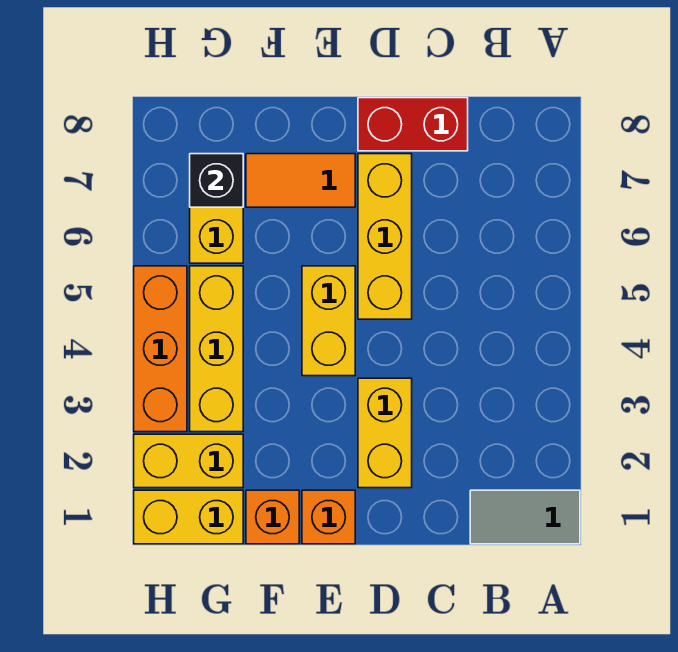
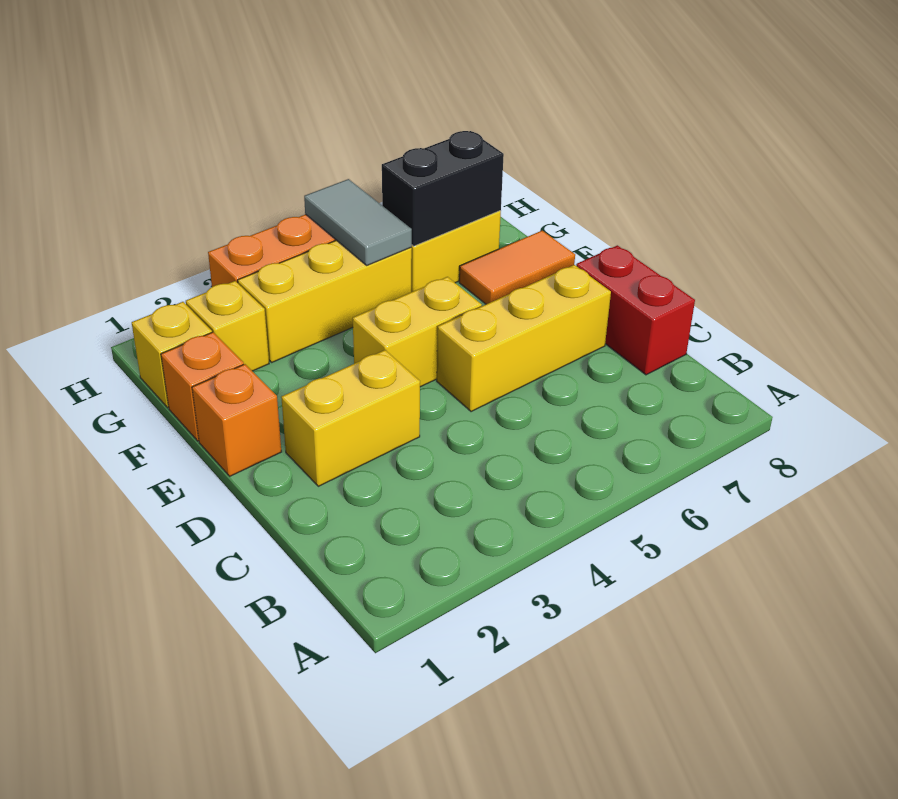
grey 1x2 tile [470,490,580,544] -> grey 1x2 tile moved to [304,179,412,265]
orange 1x2 tile [246,154,355,207] -> orange 1x2 tile turned to [459,231,575,304]
yellow 1x2 brick [134,490,243,544] -> yellow 1x1 brick [132,302,212,408]
yellow 1x2 brick [134,434,243,488] -> yellow 1x1 brick [186,281,269,371]
black 1x1 brick [190,154,243,207] -> black 1x2 brick [382,131,504,246]

